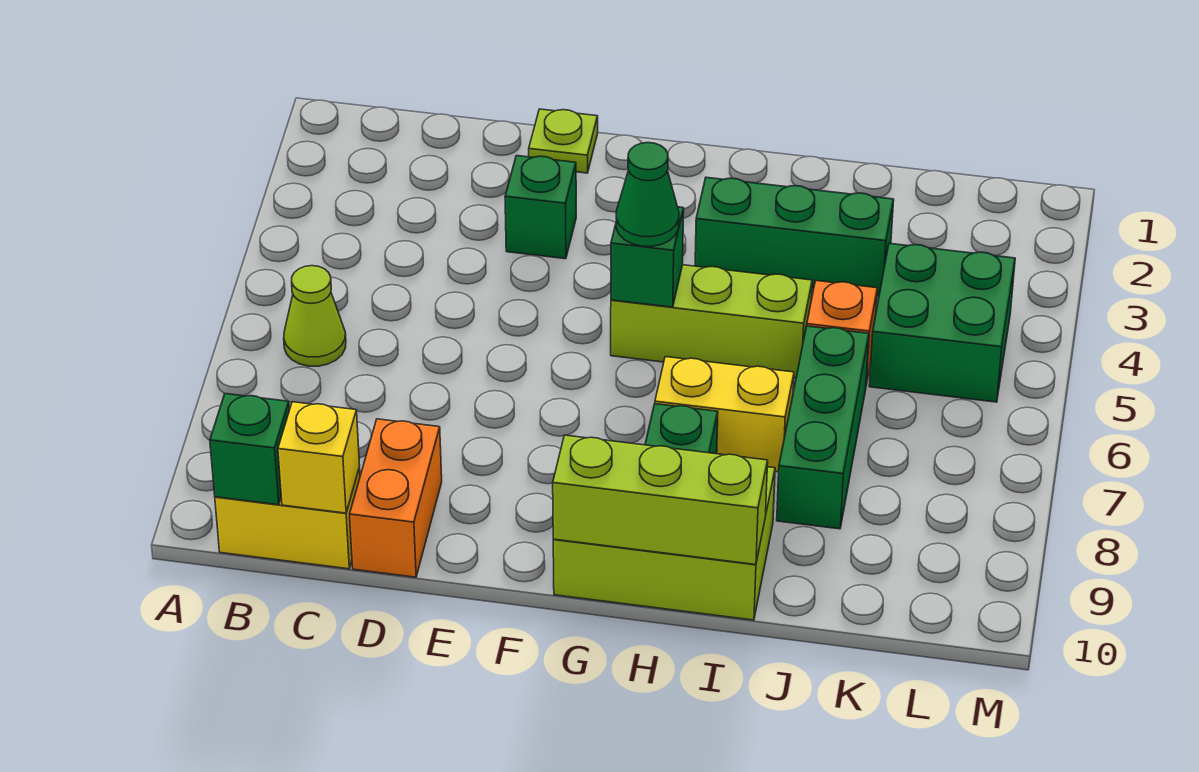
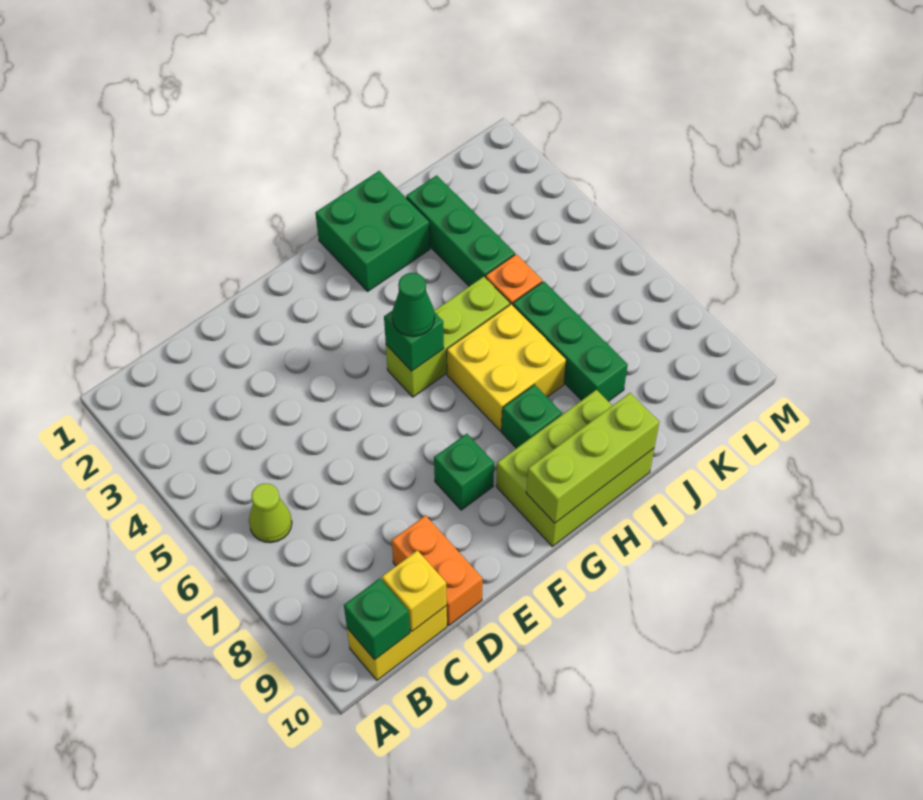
lime 1x1 plate [529,109,598,173] -> none
green 1x1 brick [505,156,576,259] -> green 1x1 brick moved to [434,434,494,510]
green 1x3 brick [695,177,894,296] -> green 1x3 brick turned to [406,175,515,286]
yellow 1x2 brick [655,357,794,472] -> yellow 2x2 brick [447,304,566,431]
green 2x2 brick [869,243,1015,402] -> green 2x2 brick moved to [316,171,430,292]

